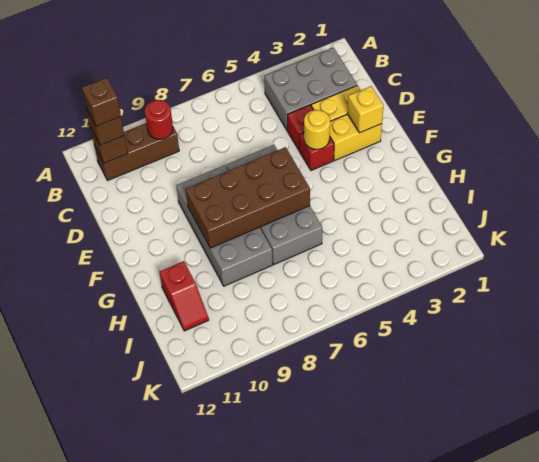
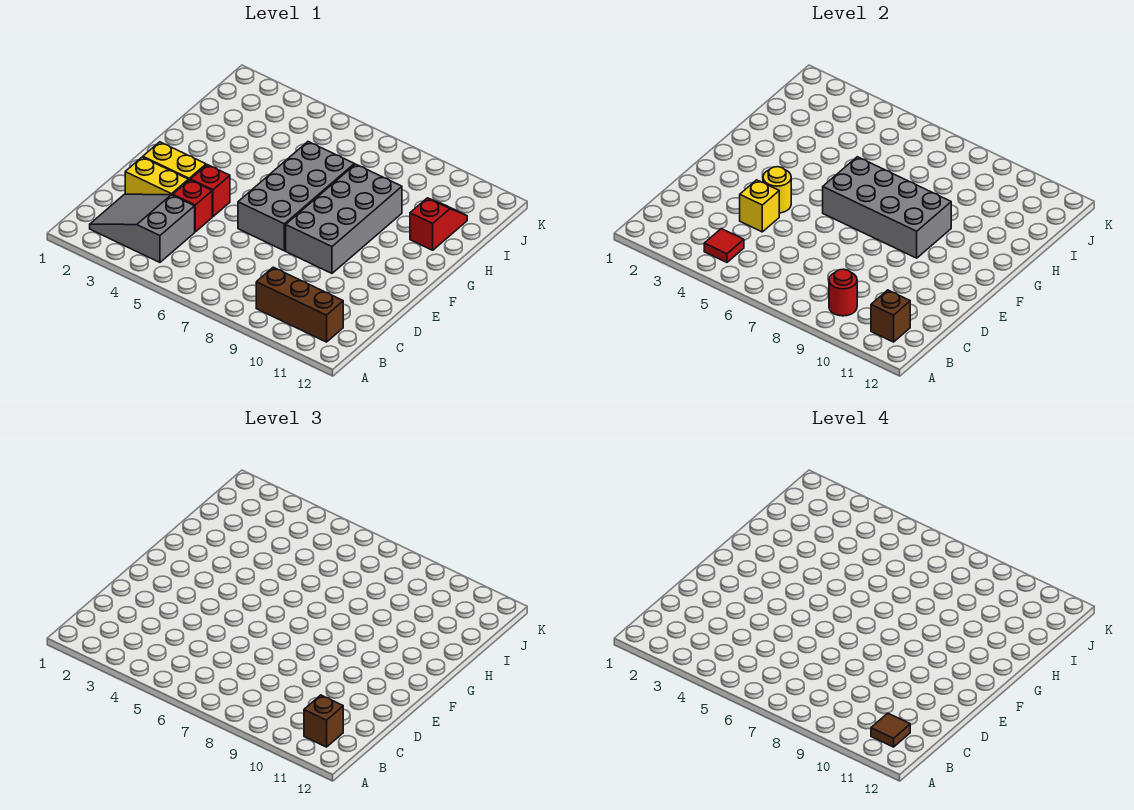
grey 2x3 brick [264,47,357,131] -> grey 2x3 slope [90,194,195,262]
none -> red 1x1 tile [704,229,744,262]
brown 1x1 brick [82,77,121,126] -> brown 1x1 tile [871,713,910,747]
yellow 1x1 brick [347,86,383,133] -> yellow 1x1 brick moved to [740,180,779,232]
brown 2x4 brick [186,147,310,248] -> grey 2x4 brick [823,157,951,258]

